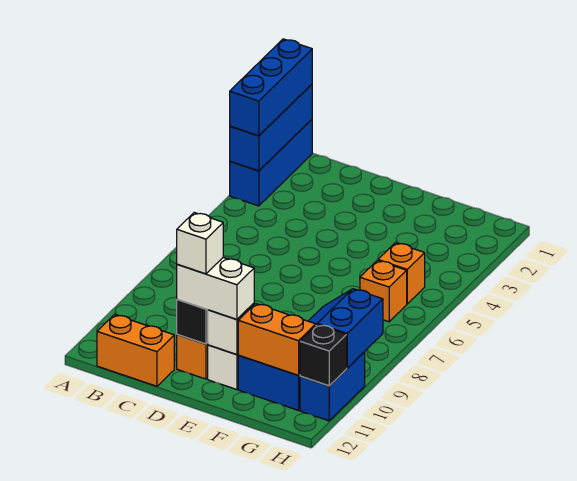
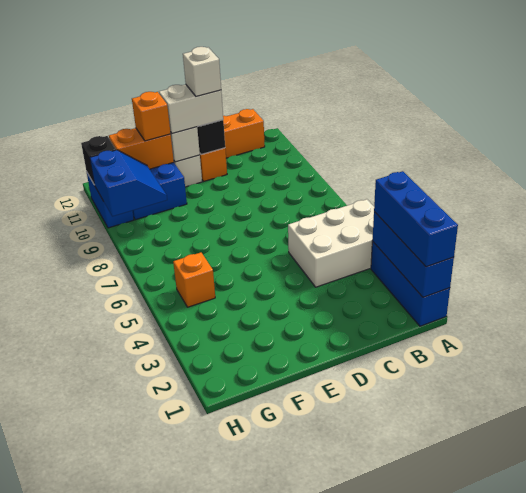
none -> white 2x3 brick [288,199,374,287]
orange 1x1 brick [360,260,407,322] -> orange 1x1 brick moved to [132,92,171,141]

